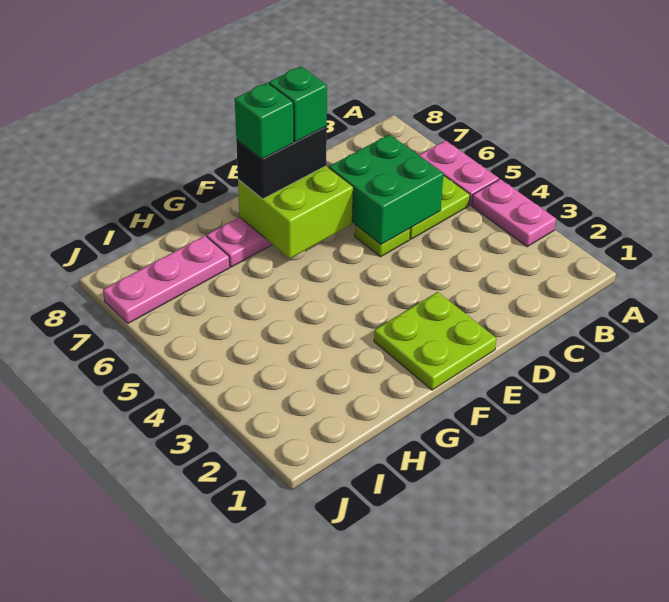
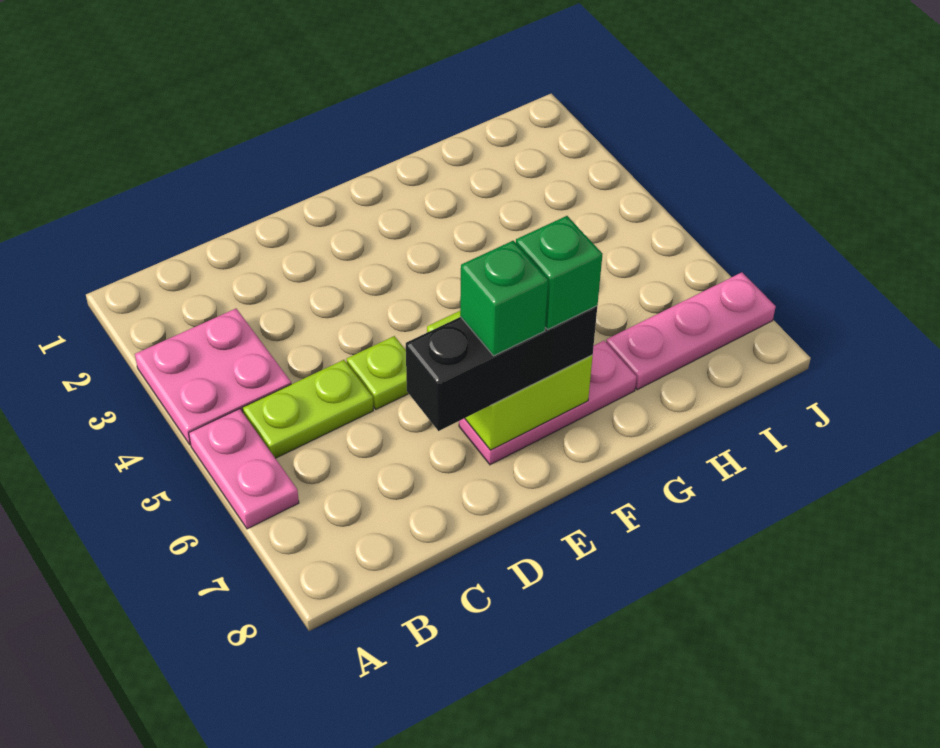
pink 1x2 plate [472,179,556,247] -> pink 2x2 plate [135,309,291,445]
green 2x2 brick [329,134,444,245] -> none
lime 2x2 plate [374,292,496,390] -> none
black 1x2 brick [236,127,327,199] -> black 1x3 brick [406,306,597,431]

